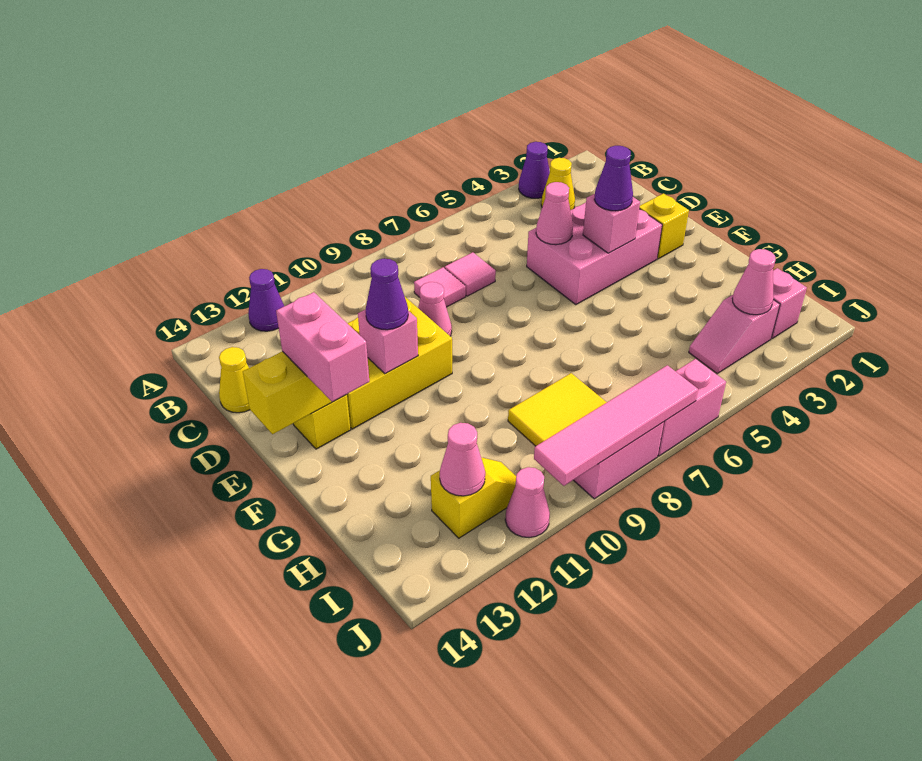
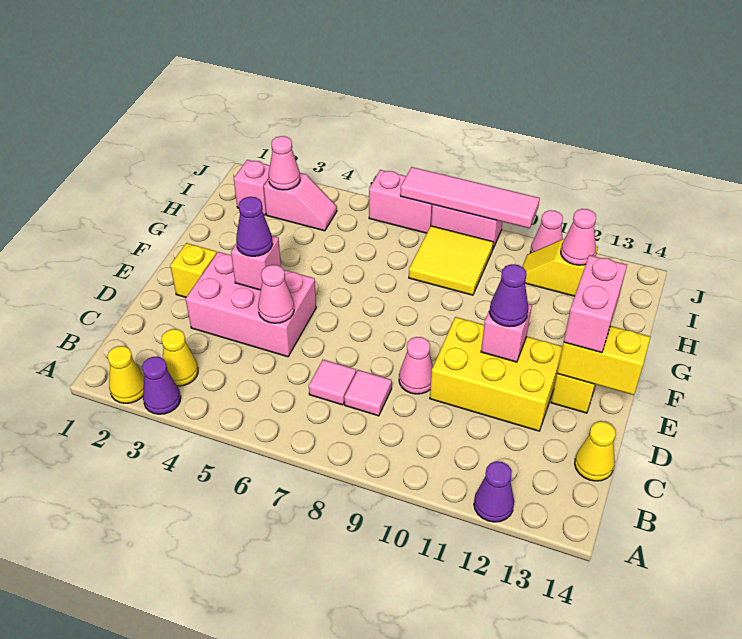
none -> yellow 1x1 cone [107,346,144,403]

